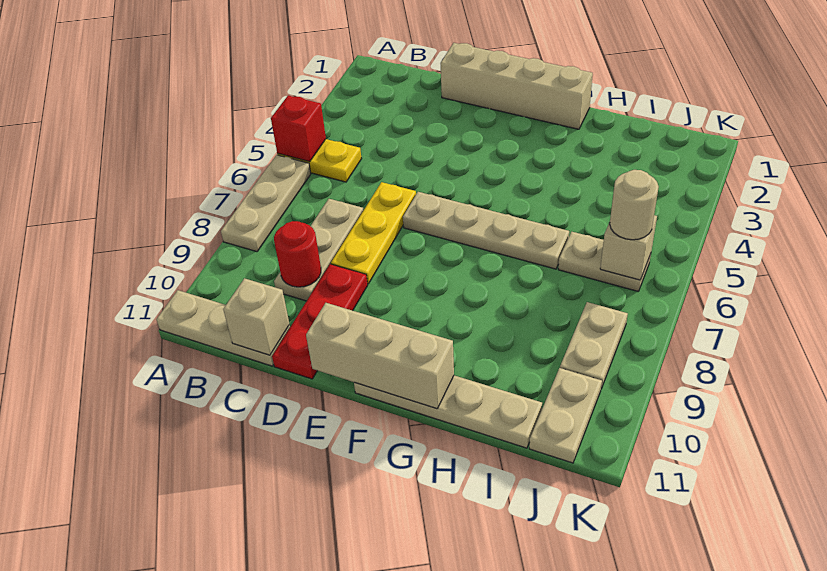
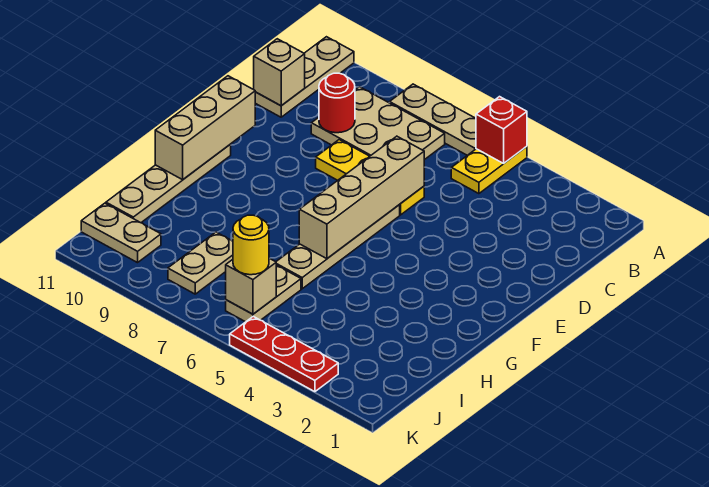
tan 1x3 plate [274,199,364,301] -> tan 2x3 plate [311,87,445,160]
tan 1x4 brick [440,43,593,129] -> tan 1x4 brick moved to [299,136,424,259]
red 1x3 plate [272,264,368,379] -> red 1x3 plate moved to [230,316,338,392]
tan 1x1 round brick [610,170,659,240] -> yellow 1x1 round brick [233,215,269,275]
tan 1x2 plate [560,302,628,389] -> tan 1x2 plate turned to [168,232,233,294]

